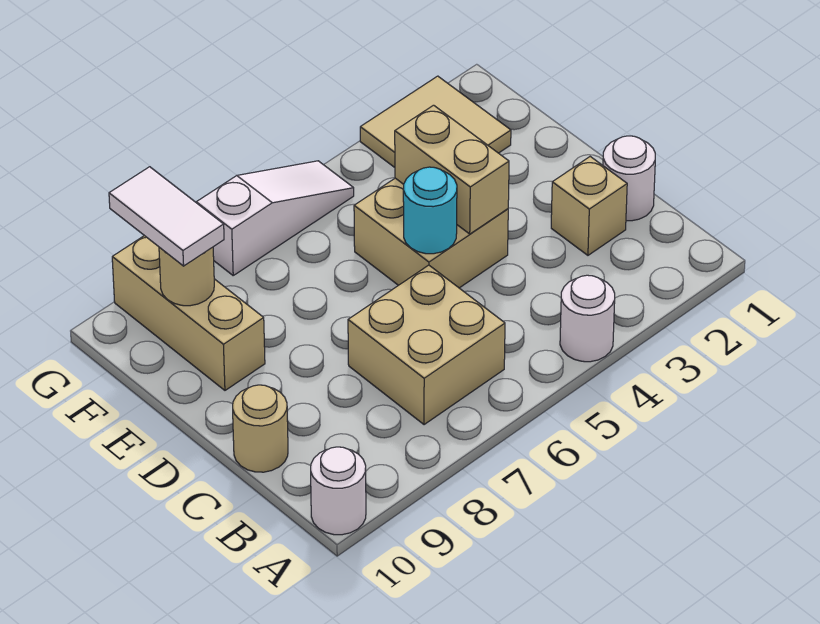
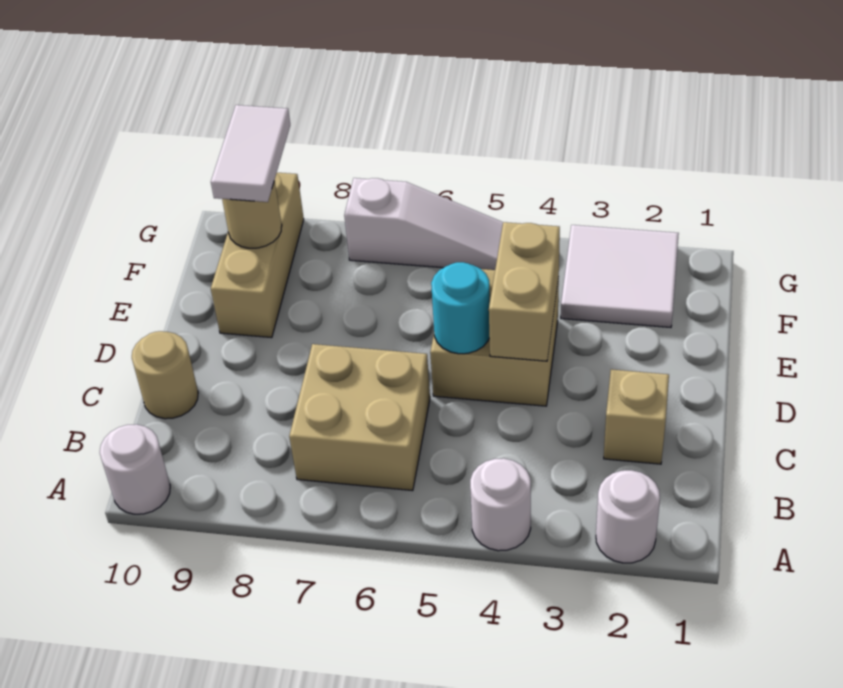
white 1x1 round brick [603,136,655,221] -> white 1x1 round brick moved to [596,470,660,563]
tan 2x2 tile [360,76,511,167] -> white 2x2 tile [561,225,679,327]

